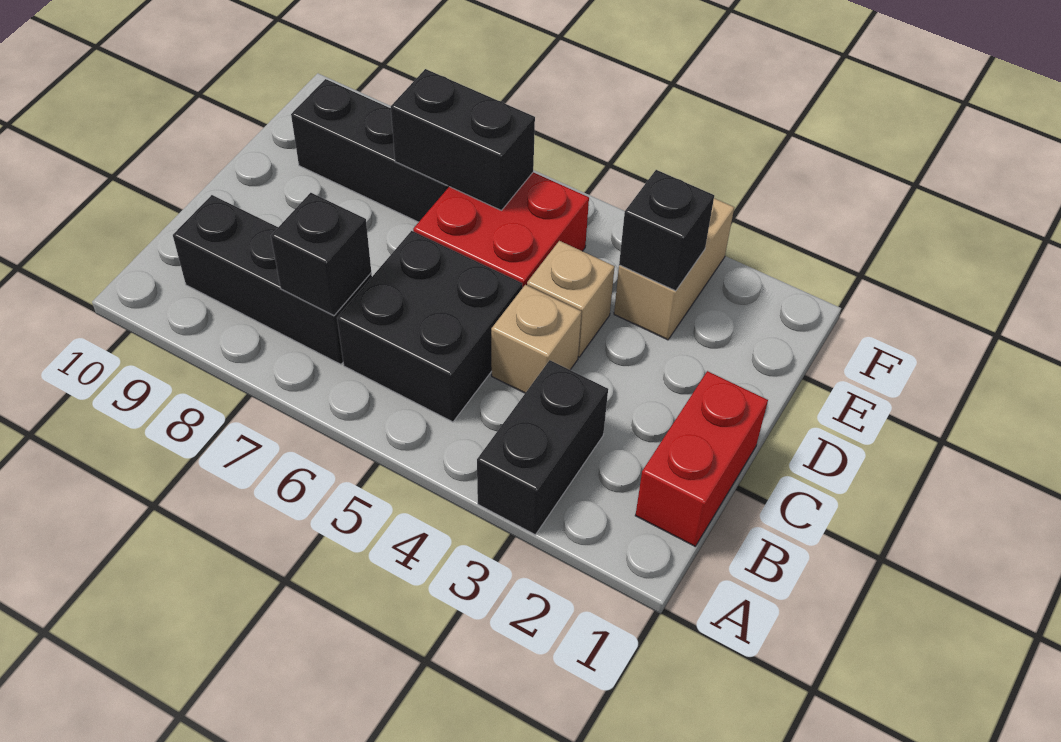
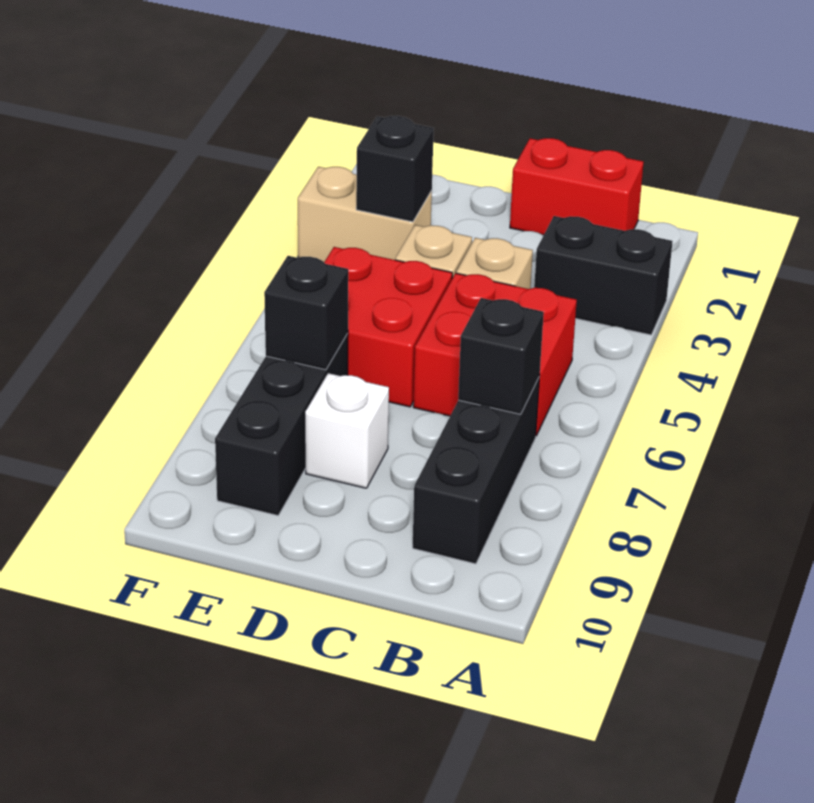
black 2x2 brick [337,231,522,422] -> red 2x2 brick [413,273,577,436]
none -> white 1x1 brick [305,373,389,488]
black 1x2 brick [391,69,535,210] -> black 1x1 brick [264,256,348,370]

